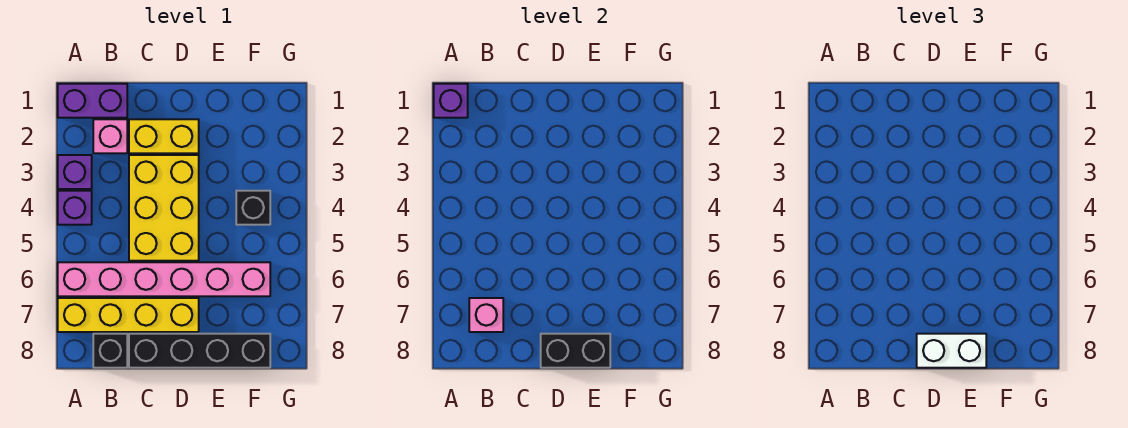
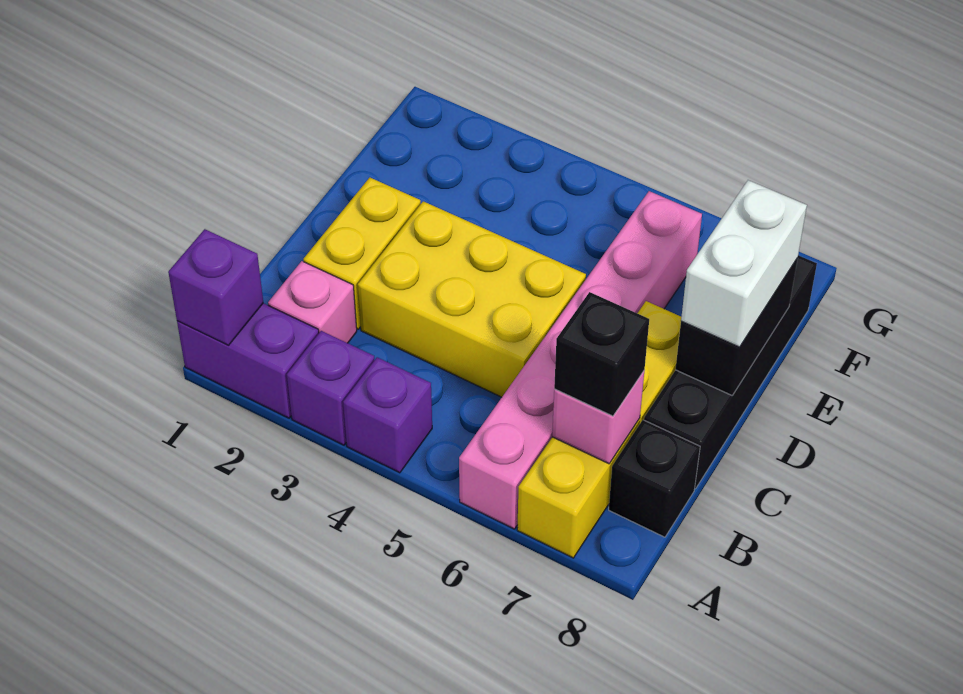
purple 1x2 brick [58,84,127,118] -> purple 1x2 brick turned to [177,303,319,418]
black 1x1 brick [236,191,270,225] -> black 1x1 brick moved to [554,292,649,416]

